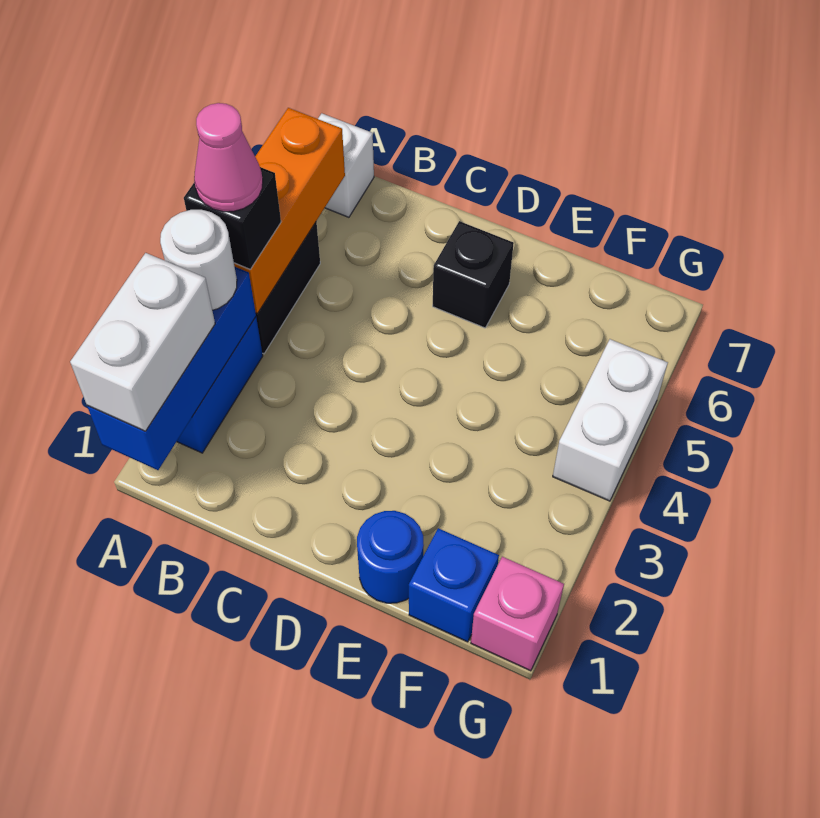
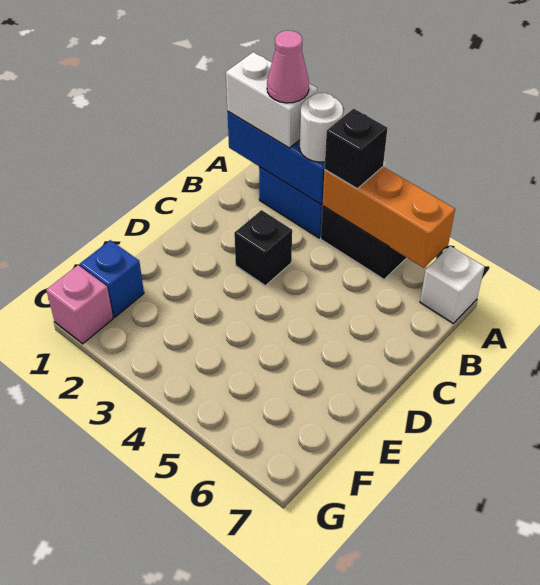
pink 1x1 cone [194,103,263,212] -> pink 1x1 cone moved to [267,31,309,103]
black 1x1 brick [433,221,514,328] -> black 1x1 brick moved to [234,210,292,286]
blue 1x1 round brick [357,511,424,603] -> none
white 1x2 brick [553,339,668,501] -> none

